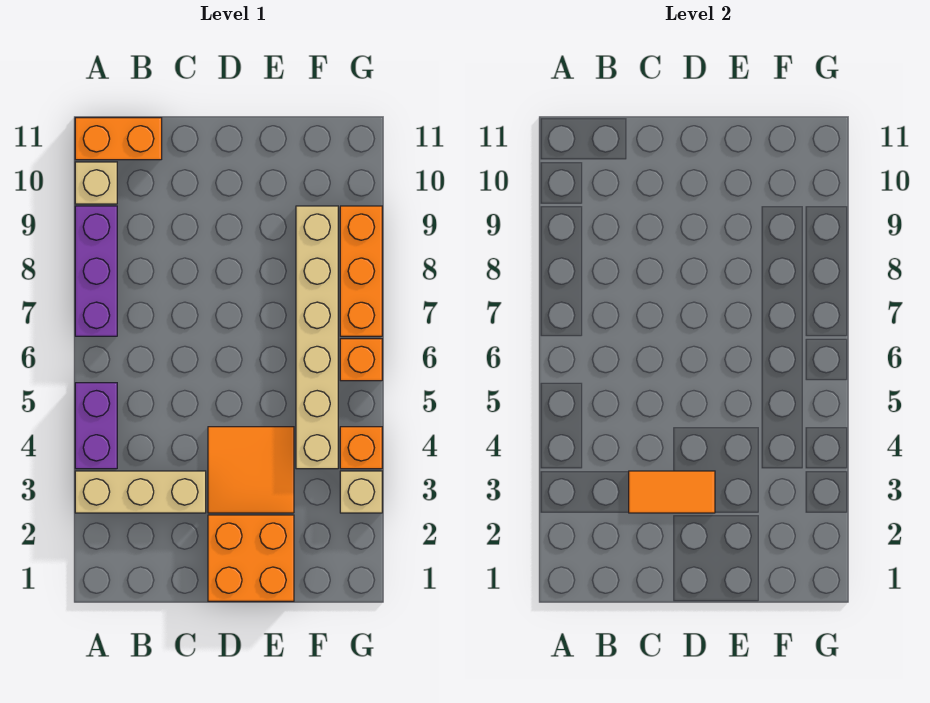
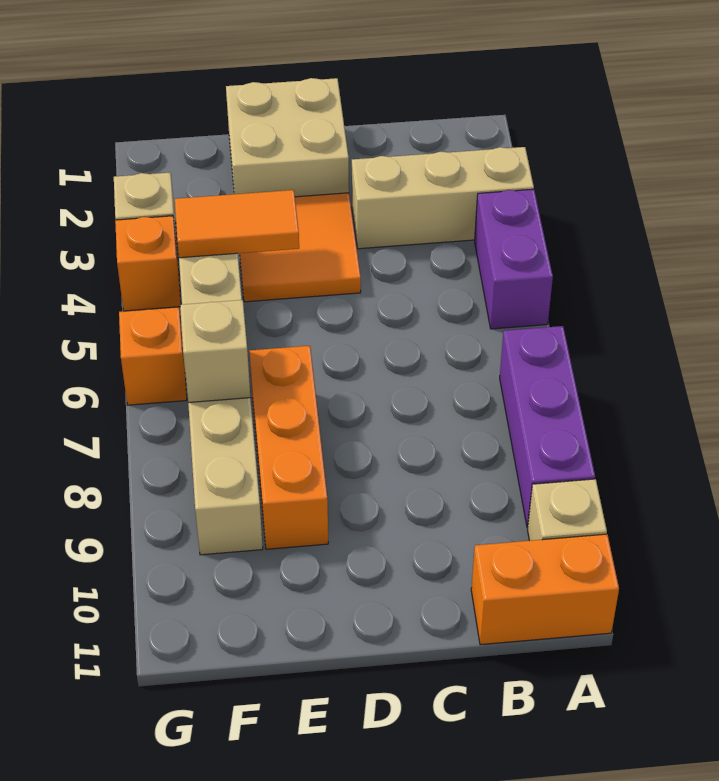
orange 1x2 tile [629,471,715,513] -> orange 1x2 tile moved to [175,190,299,258]
orange 2x2 brick [208,515,294,601] -> tan 2x2 brick [226,78,349,197]
none -> tan 1x1 brick [180,300,250,403]
orange 1x3 brick [340,206,382,336] -> orange 1x3 brick moved to [249,346,328,549]

